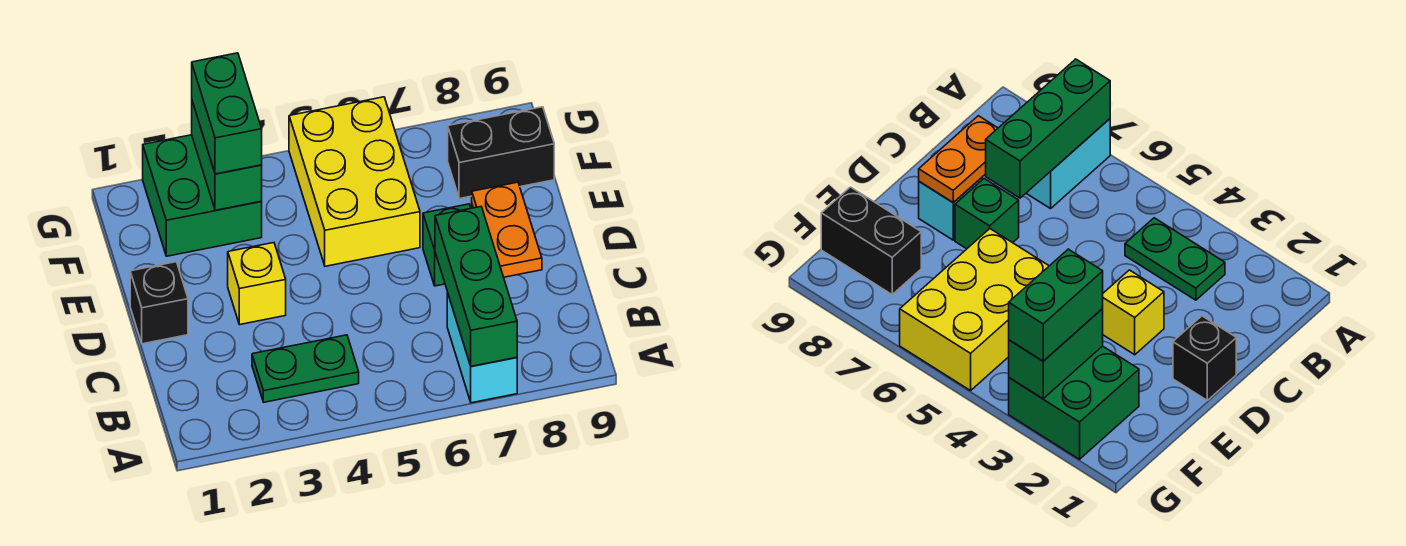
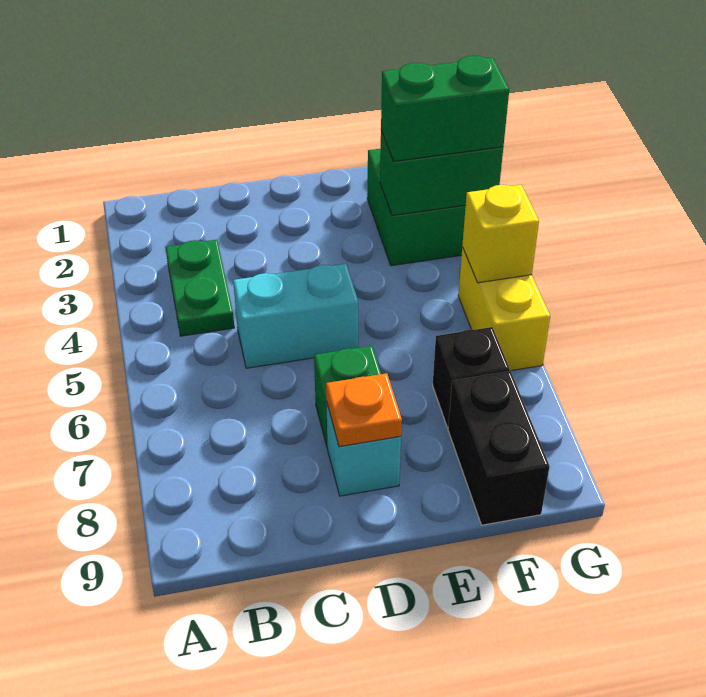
cyan 1x2 brick [447,292,517,403] -> cyan 1x2 brick moved to [233,264,358,368]
green 1x3 brick [435,207,517,366] -> none
orange 1x2 plate [472,182,542,277] -> orange 1x1 plate [326,373,402,447]
black 1x1 brick [130,262,188,344] -> black 1x1 brick moved to [433,327,510,428]
yellow 1x1 brick [228,243,286,325] -> yellow 1x1 brick moved to [462,185,539,283]
yellow 2x3 brick [289,97,420,266] -> yellow 1x2 brick [458,247,550,371]

